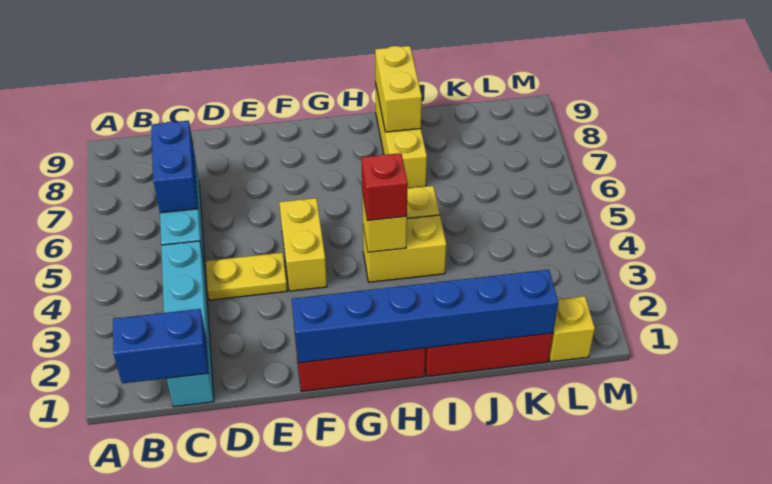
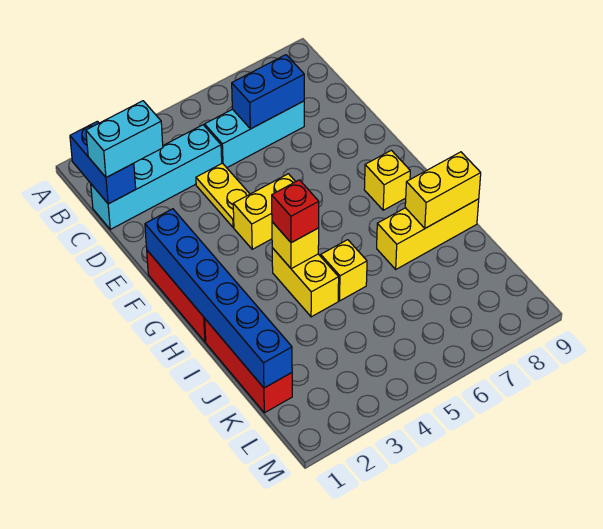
none -> cyan 1x2 brick [86,101,163,177]
yellow 1x1 brick [549,296,595,362] -> yellow 1x1 brick moved to [364,150,410,210]

